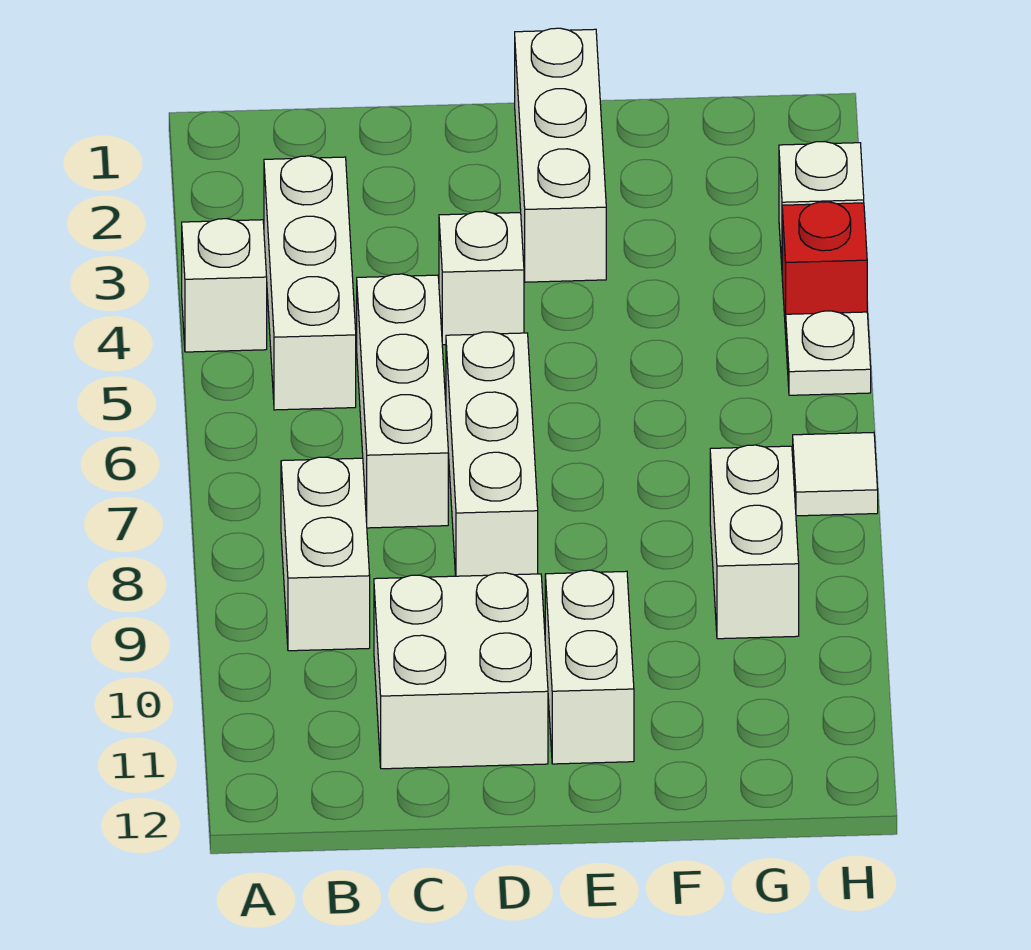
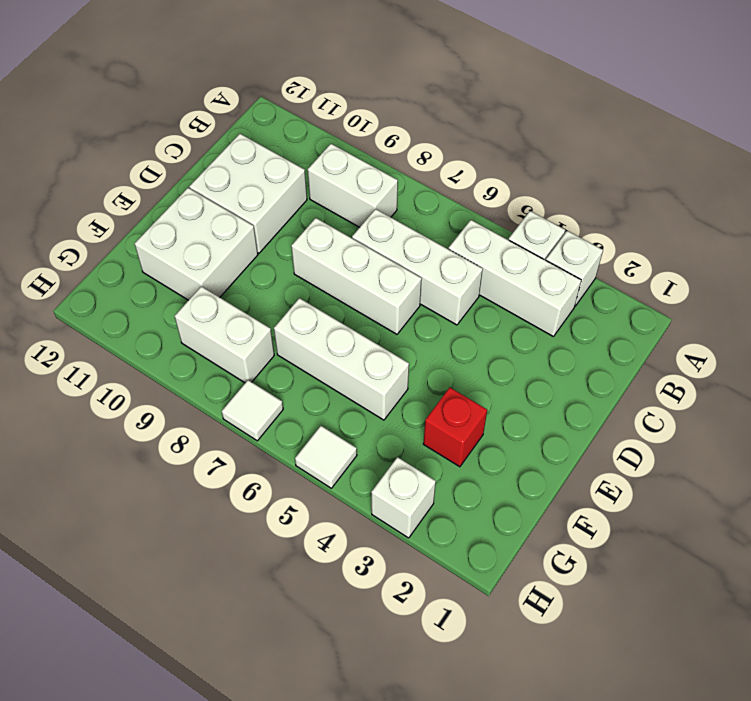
white 1x1 brick [439,211,524,345] -> white 1x1 brick moved to [546,231,603,306]
white 1x3 brick [515,28,606,282] -> white 1x3 brick moved to [274,298,409,420]
white 1x2 brick [545,570,634,764] -> white 2x2 brick [135,188,258,300]
red 1x1 brick [782,202,867,334] -> red 1x1 brick moved to [423,388,487,467]
white 1x1 plate [786,311,871,395] -> white 1x1 tile [295,426,357,488]

